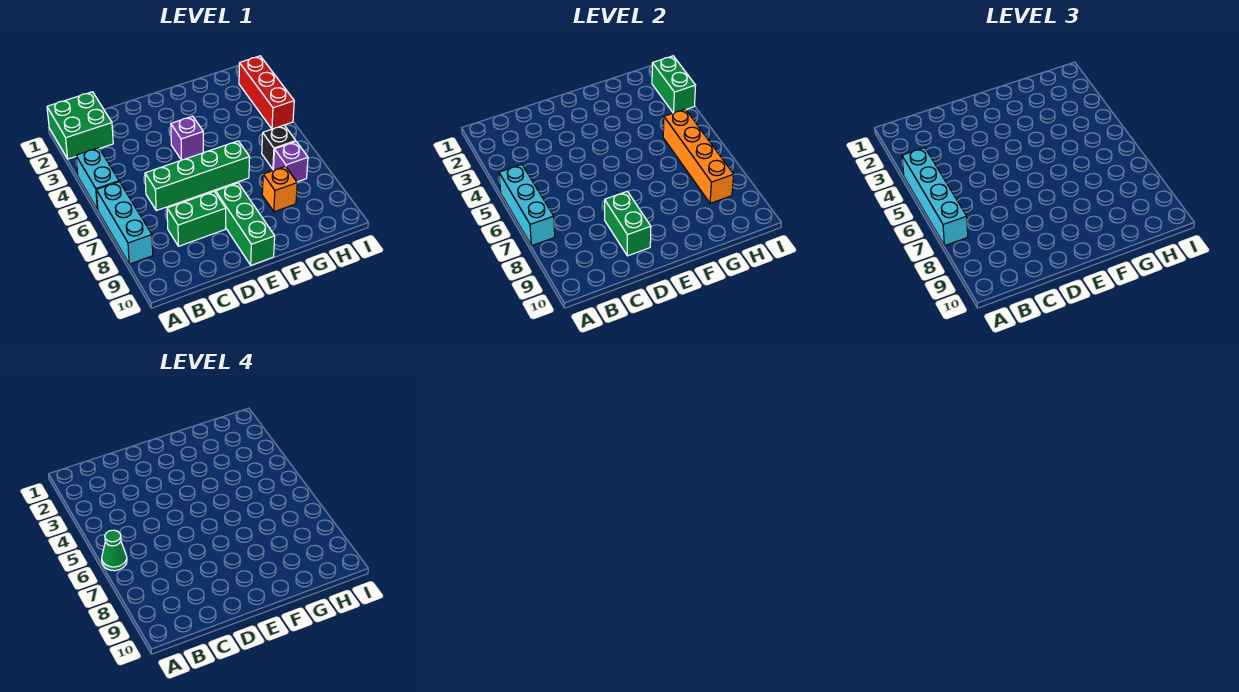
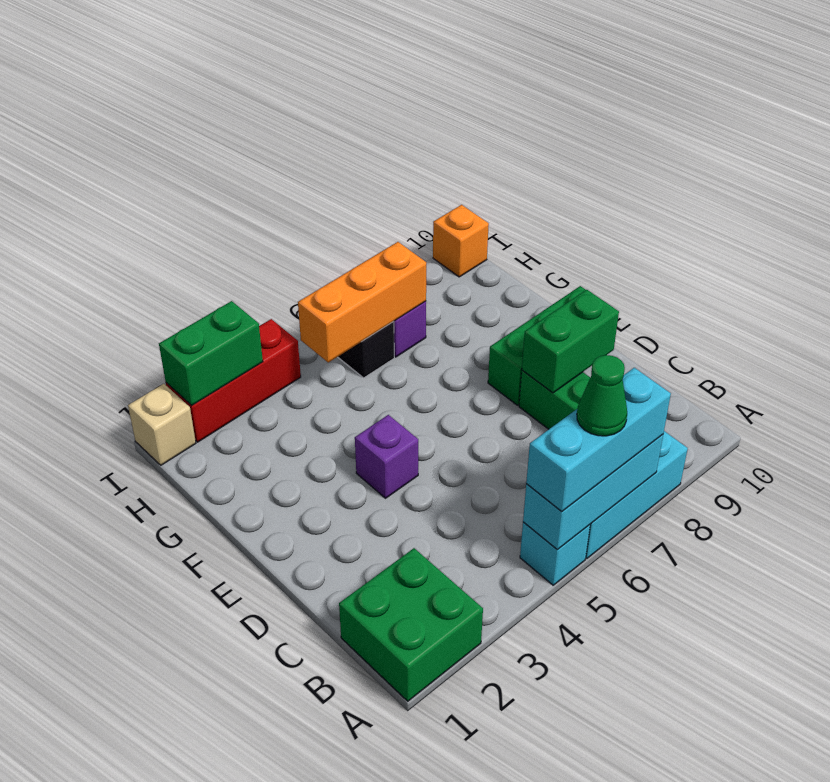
cyan 1x2 brick [76,148,119,210] -> cyan 1x1 brick [520,522,590,585]
cyan 1x4 brick [902,148,968,246] -> cyan 1x3 brick [526,368,671,512]
green 1x4 brick [145,141,250,211] -> none
orange 1x1 brick [262,166,297,212] -> orange 1x1 brick moved to [433,205,489,277]
orange 1x4 brick [663,109,734,203] -> orange 1x3 brick [298,242,426,362]
none -> tan 1x1 brick [128,384,196,465]

